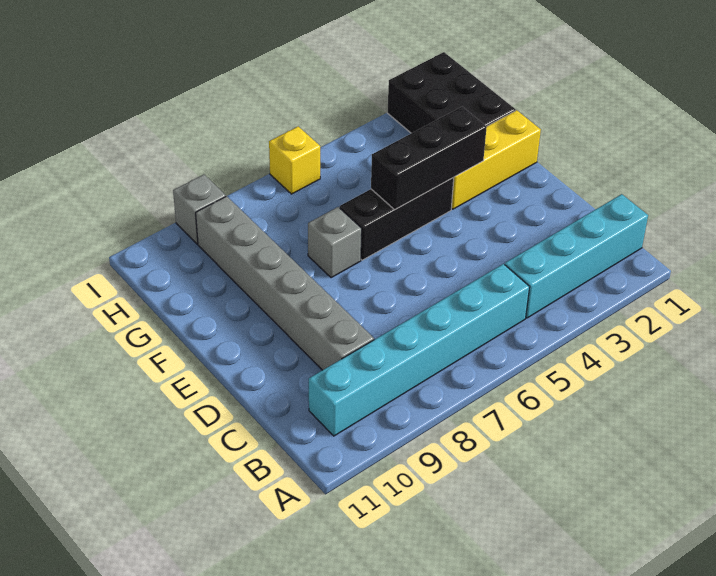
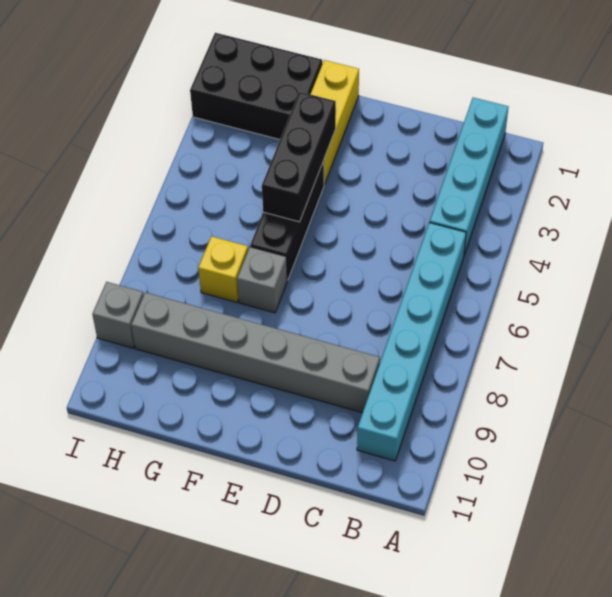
yellow 1x1 brick [269,126,320,194] -> yellow 1x1 brick moved to [198,236,248,302]

